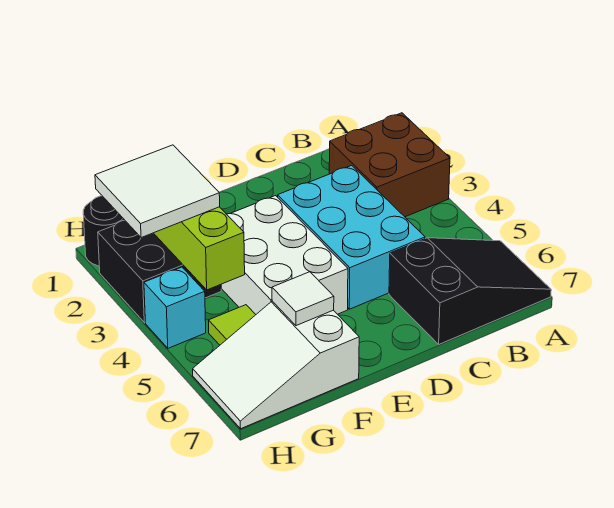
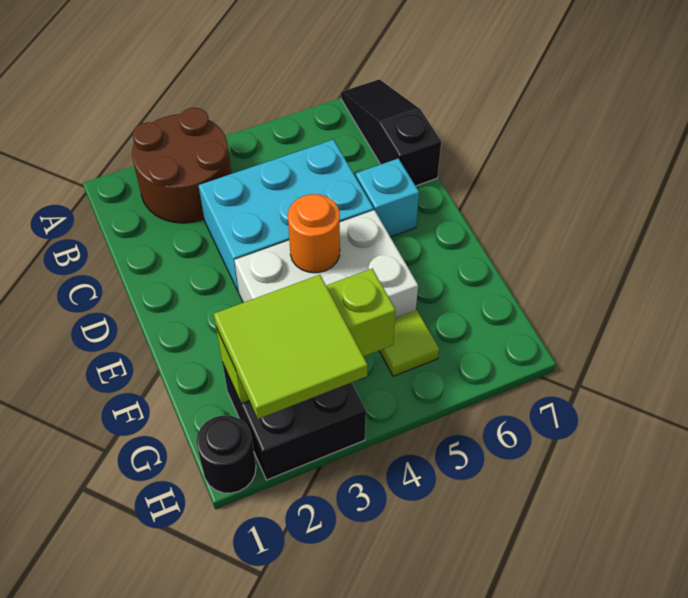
brown 2x2 brick [329,113,450,217] -> brown 2x2 round brick [132,108,231,223]
black 2x3 slope [389,238,551,344] -> black 1x3 slope [341,79,441,186]
none -> orange 1x1 round brick [288,194,340,273]
white 2x3 slope [193,301,359,429] -> none
white 1x1 tile [272,272,334,326] -> none
white 2x2 tile [95,145,220,238] -> lime 2x2 tile [214,275,368,419]
cyan 1x1 brick [144,267,206,348] -> cyan 1x1 brick moved to [356,158,419,237]

